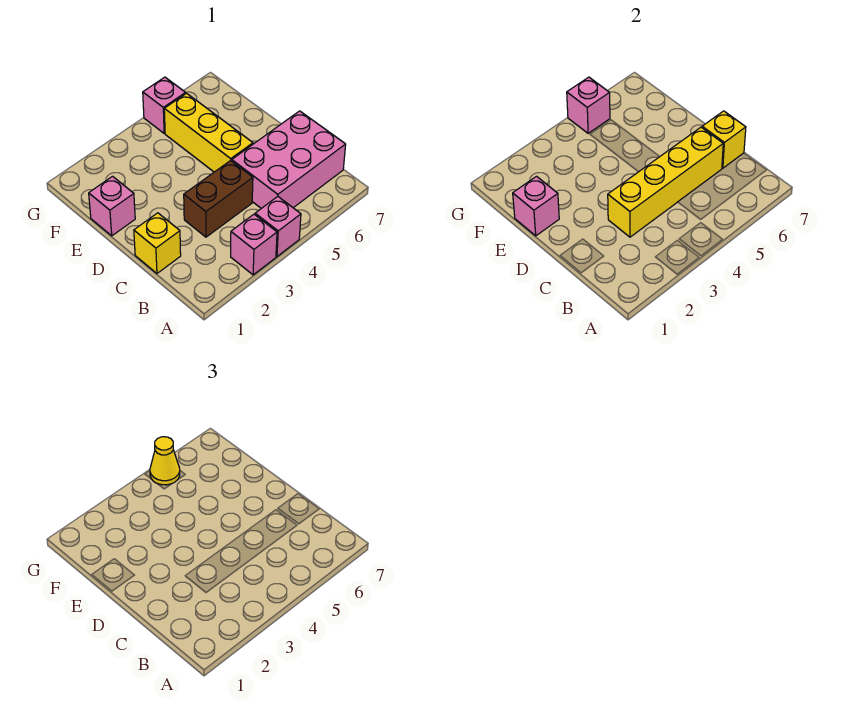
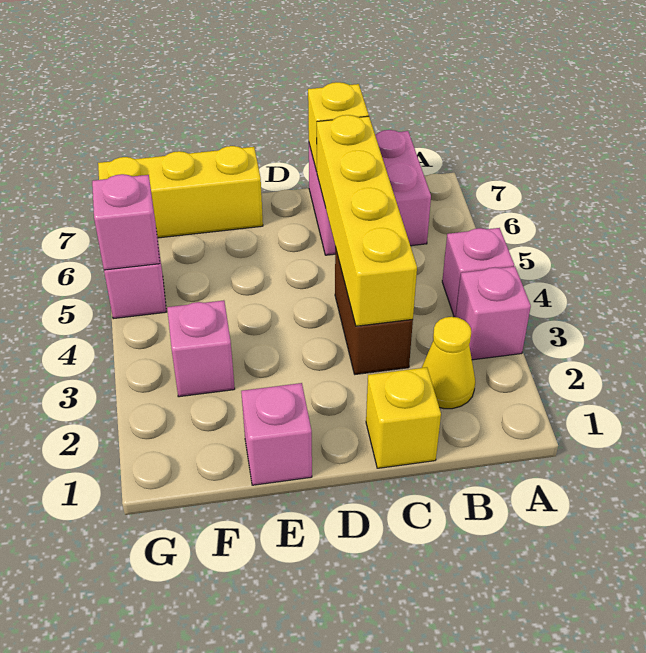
pink 2x3 brick [232,111,346,208] -> pink 2x2 brick [309,130,431,255]
yellow 1x3 brick [164,93,253,172] -> yellow 1x3 brick moved to [98,146,263,238]
pink 1x1 brick [513,176,559,236] -> pink 1x1 brick moved to [167,300,235,397]
yellow 1x1 cone [150,437,180,485] -> yellow 1x1 cone moved to [422,317,475,409]

